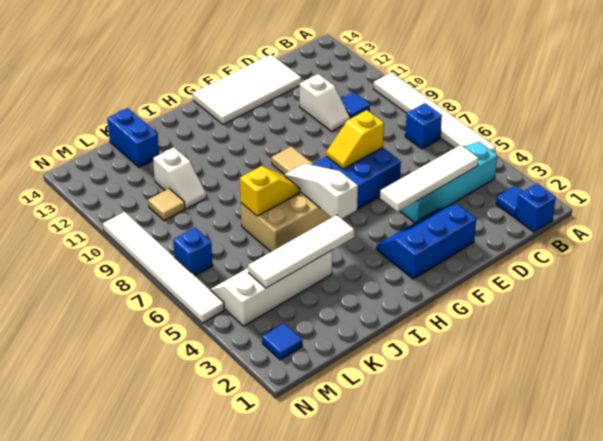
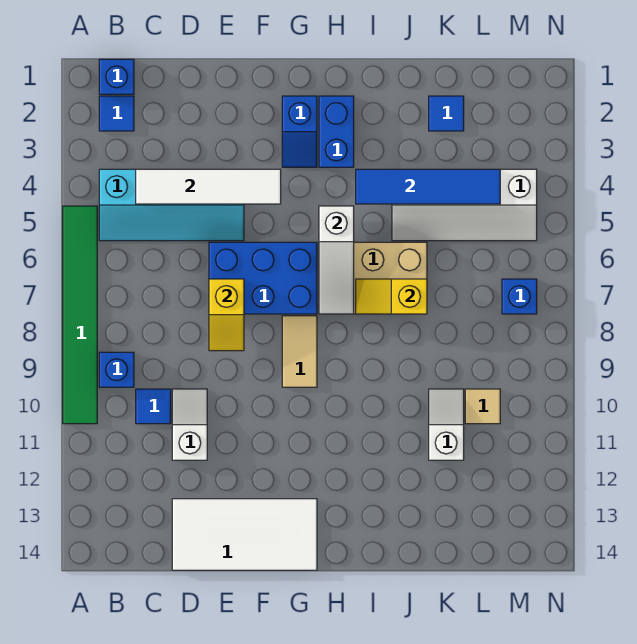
white 1x6 tile [374,72,496,153] -> green 1x6 tile [63,206,97,424]
blue 1x1 brick [405,103,442,149] -> blue 1x1 brick moved to [99,352,134,387]
blue 2x3 slope [377,204,476,279] -> blue 1x2 slope [282,96,317,167]
yellow 1x2 slope [326,110,384,169] -> yellow 1x2 slope turned to [209,279,244,351]
white 1x4 tile [248,215,354,288] -> blue 1x4 tile [356,169,500,204]
blue 1x2 brick [107,108,159,167] -> blue 1x2 brick moved to [319,96,354,167]
blue 1x1 tile [262,323,302,360] -> blue 1x1 tile moved to [429,96,464,131]
white 1x6 tile [103,212,224,323] -> none

